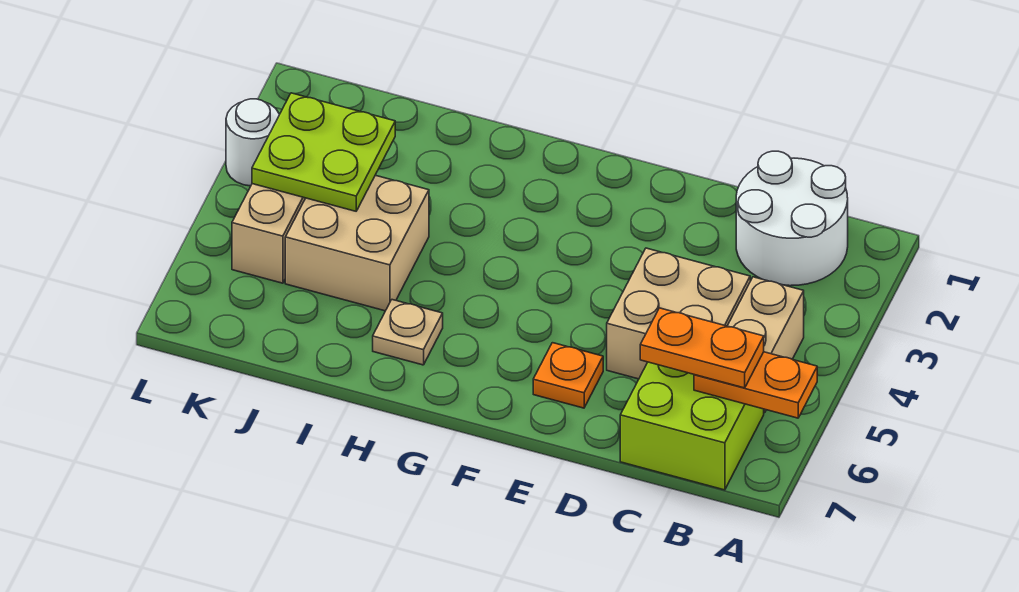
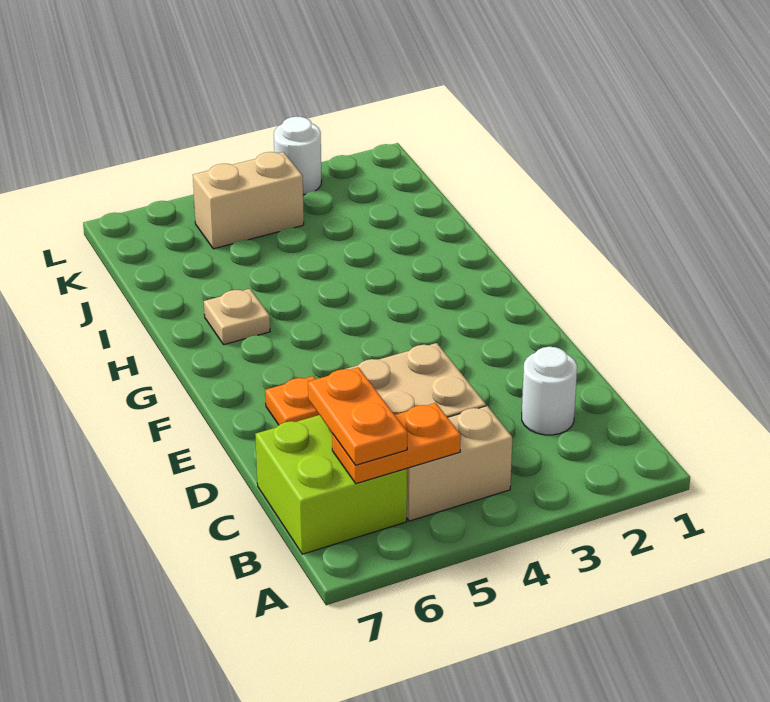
orange 1x2 plate [694,352,817,418] -> orange 1x2 plate turned to [332,403,461,484]
white 2x2 round brick [736,151,848,286] -> white 1x1 round brick [522,347,577,435]
tan 2x2 brick [285,175,429,311] -> none
lime 2x2 plate [252,93,395,211] -> none

